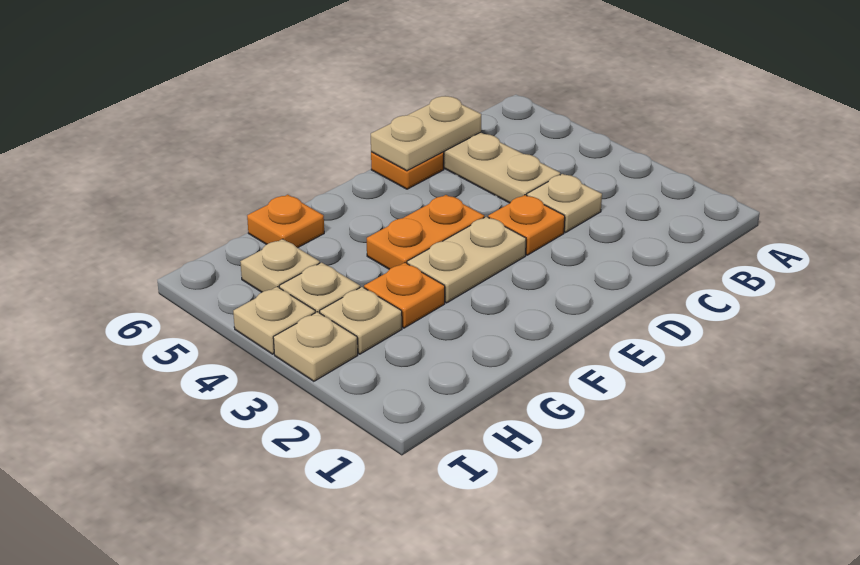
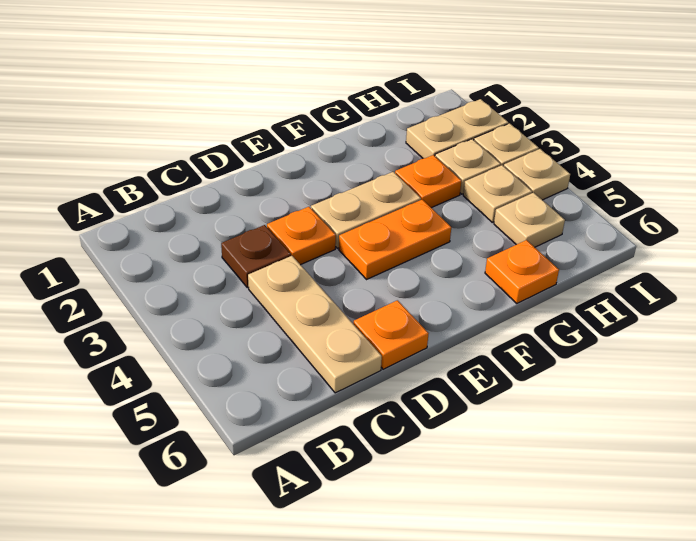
tan 1x1 plate [527,174,602,232] -> brown 1x1 plate [221,225,291,288]
tan 1x2 plate [371,96,481,171] -> tan 1x2 plate moved to [406,99,508,159]

